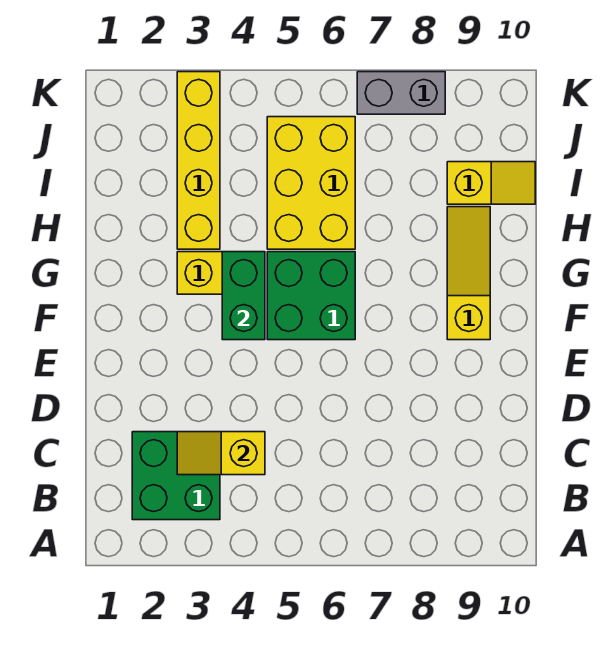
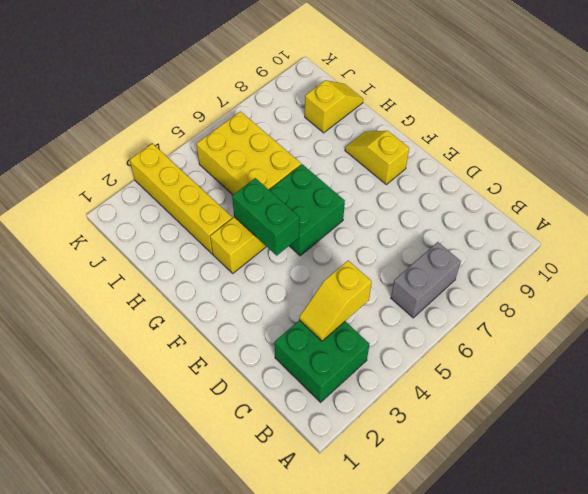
yellow 1x3 slope [447,207,490,340] -> yellow 1x2 slope [345,131,409,184]
grey 1x2 brick [357,72,445,114] -> grey 1x2 brick moved to [391,242,461,318]

